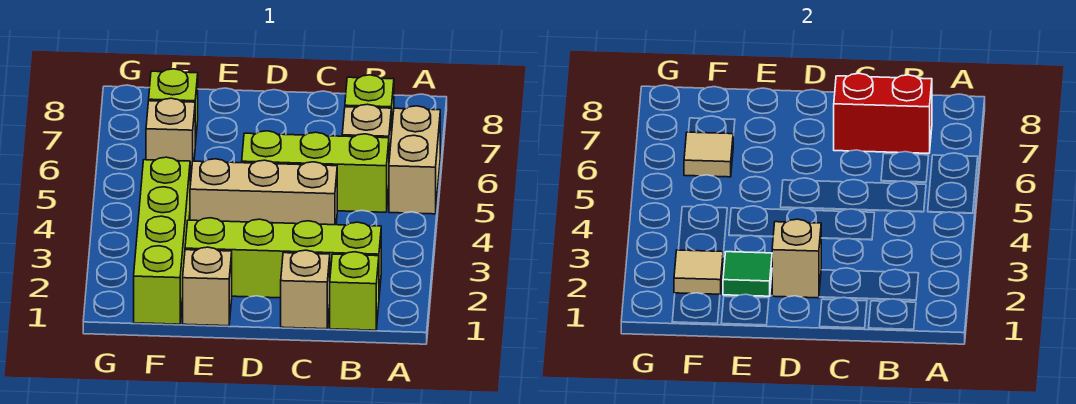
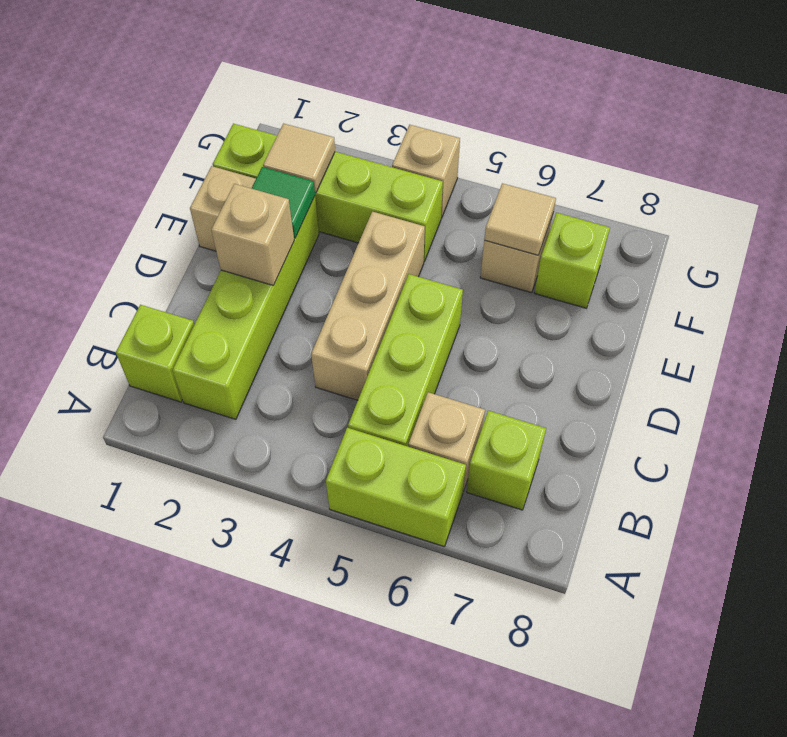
tan 1x2 brick [389,106,440,214] -> lime 1x2 brick [326,428,466,546]
red 1x2 brick [834,73,932,153] -> none
tan 1x1 brick [281,250,330,329] -> tan 1x1 brick moved to [392,125,460,218]

